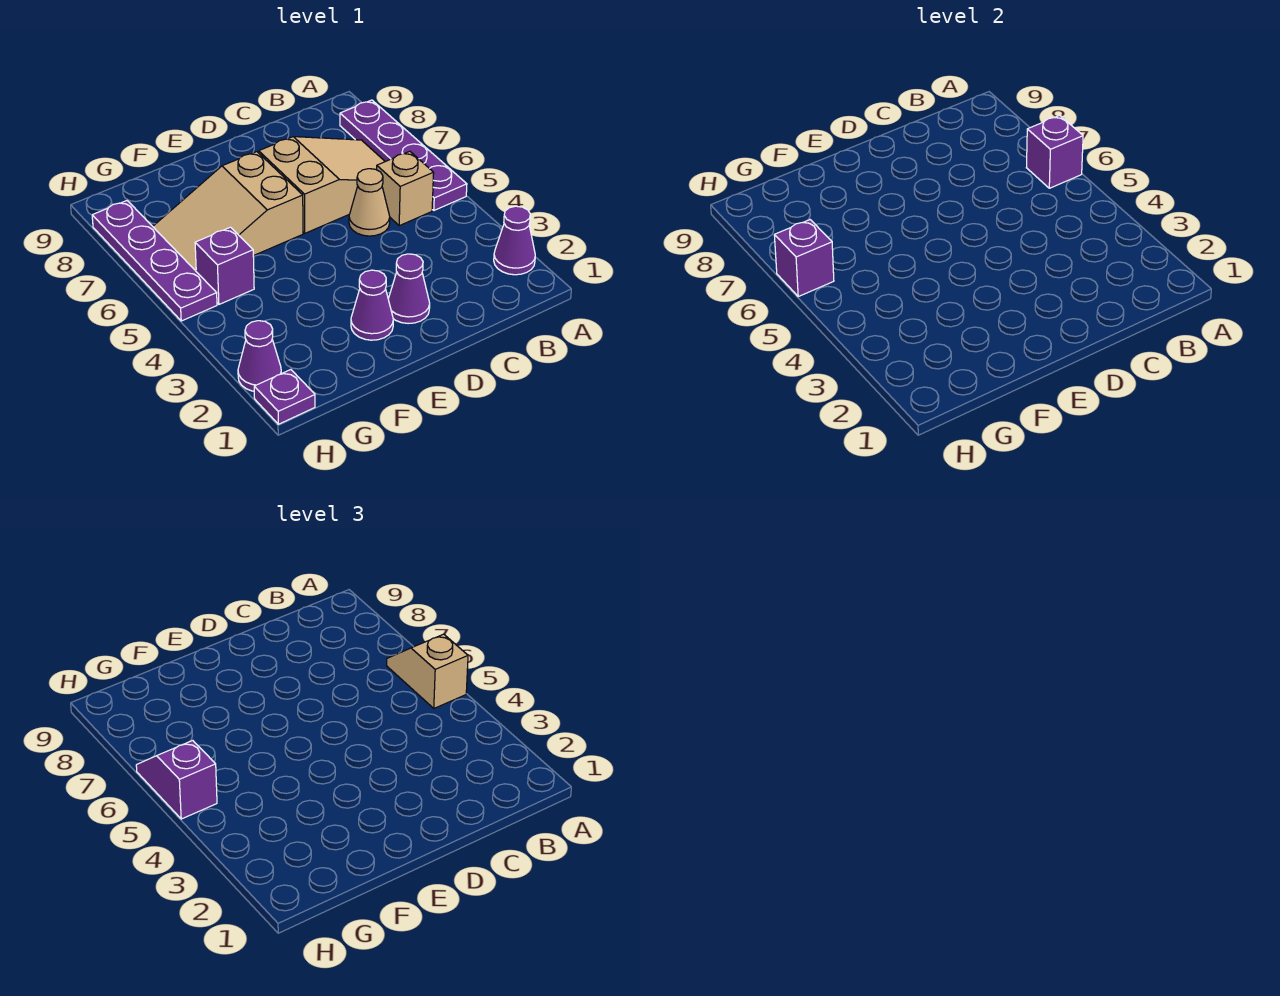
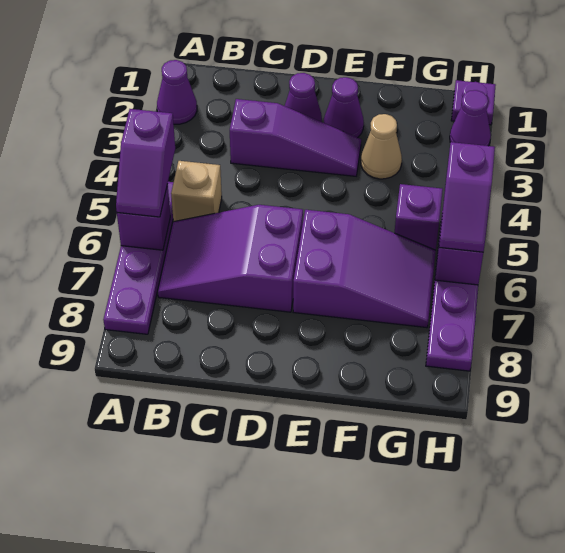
tan 1x2 slope [386,634,468,708] -> purple 1x2 slope [116,109,175,217]
tan 2x3 slope [259,137,385,233] -> purple 2x3 slope [158,205,303,312]
none -> purple 1x3 slope [230,99,361,176]
tan 1x1 cone [349,169,390,236] -> tan 1x1 cone moved to [361,114,402,179]
tan 2x3 slope [153,152,303,271] -> purple 2x3 slope [293,210,436,328]

